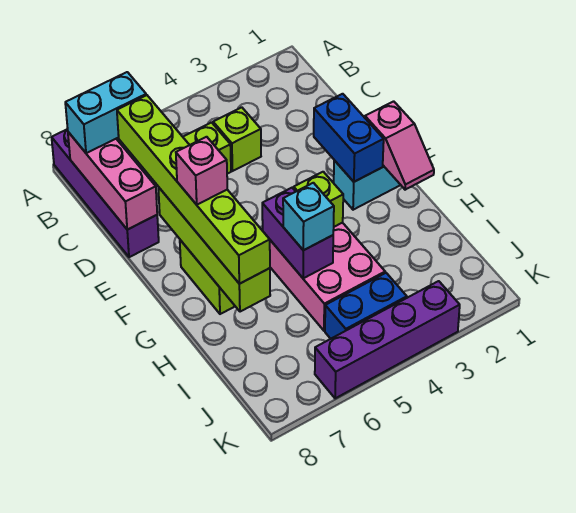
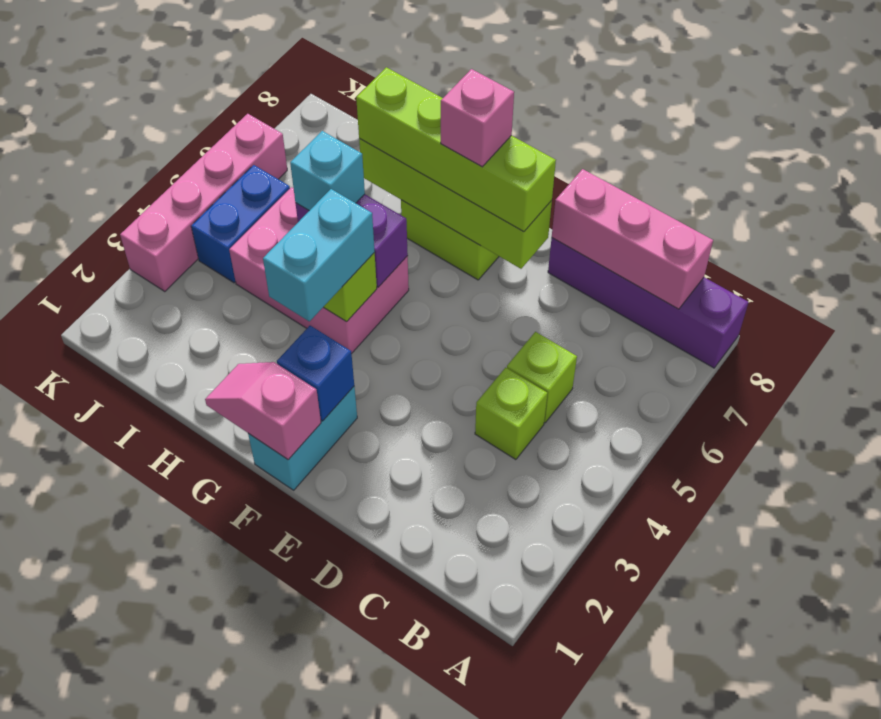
cyan 1x2 brick [65,72,146,153] -> cyan 1x2 brick moved to [263,189,375,321]
lime 1x6 brick [117,95,270,284] -> lime 1x4 brick [356,67,556,232]
blue 1x2 brick [314,94,384,182] -> blue 1x1 brick [277,326,354,421]
purple 1x4 brick [315,281,460,398] -> pink 1x4 brick [120,114,287,292]

